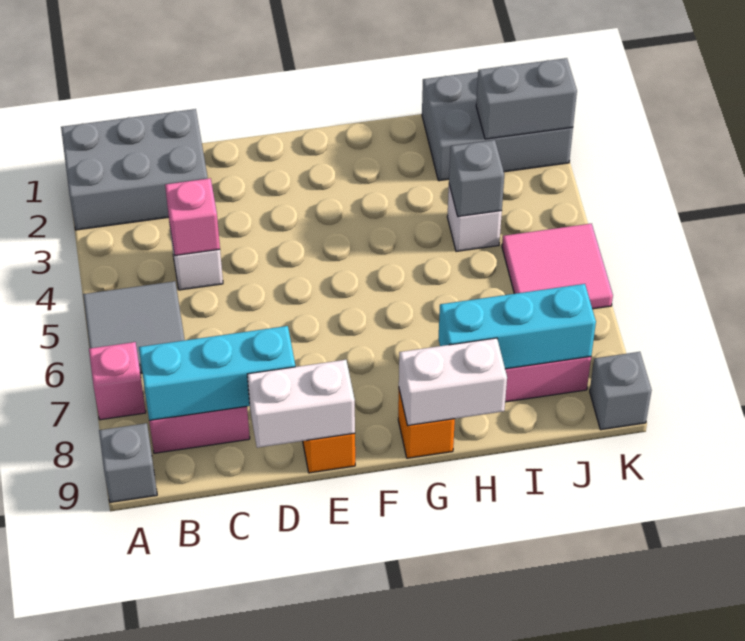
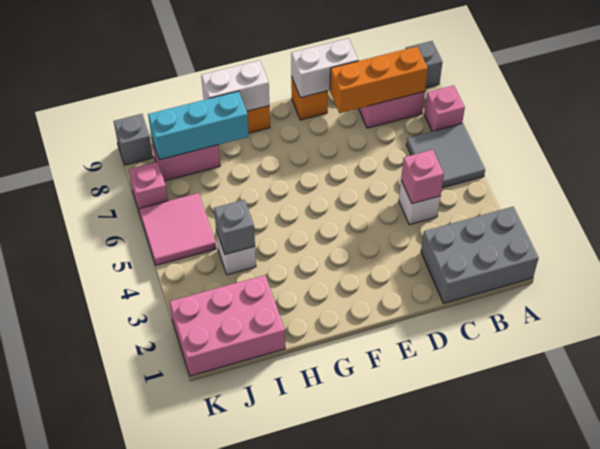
cyan 1x3 brick [139,326,295,421] -> orange 1x3 brick [330,46,428,113]
grey 2x3 brick [422,72,573,181] -> pink 2x3 brick [170,275,285,376]
grey 1x2 brick [476,58,577,139] -> none
none -> pink 1x1 brick [129,162,168,213]

